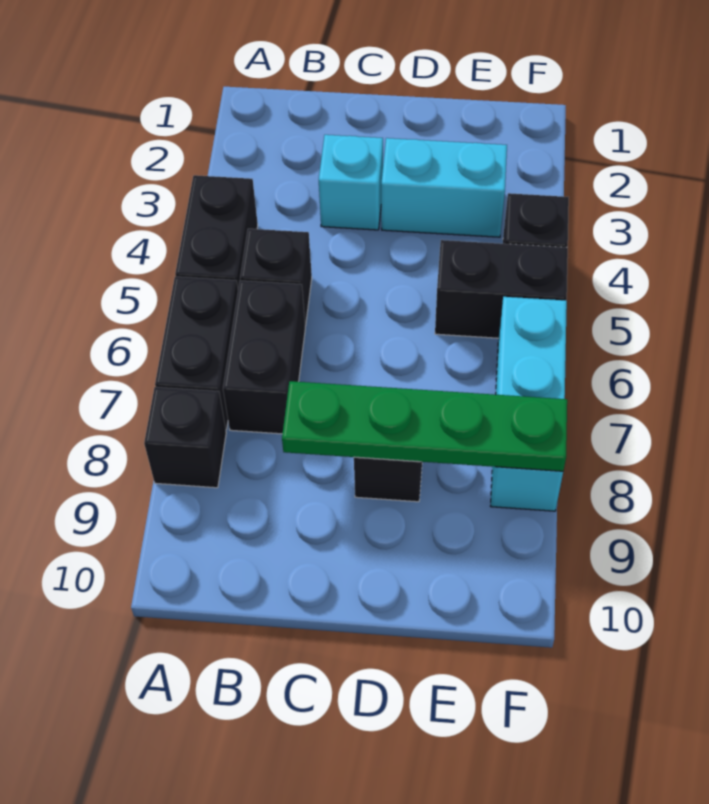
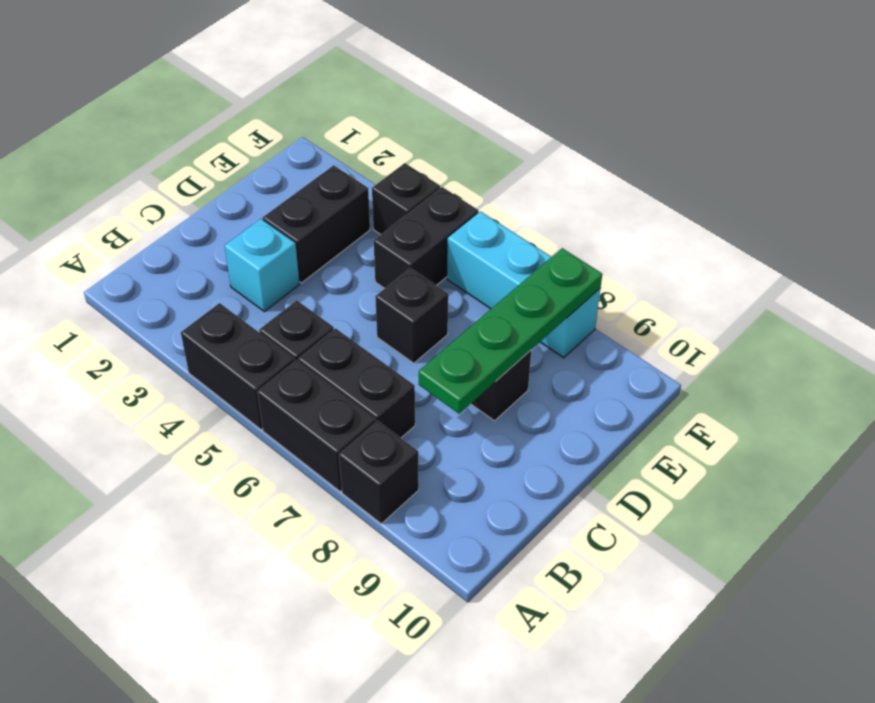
cyan 1x2 brick [381,138,507,237] -> black 1x2 brick [263,165,370,283]
none -> black 1x1 brick [375,268,448,363]

